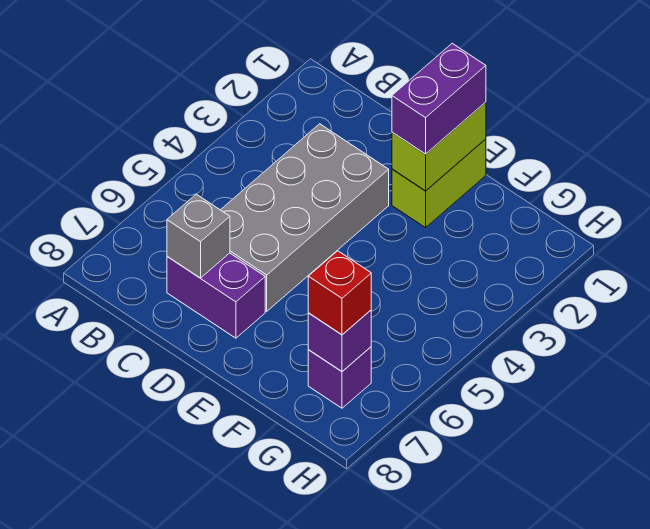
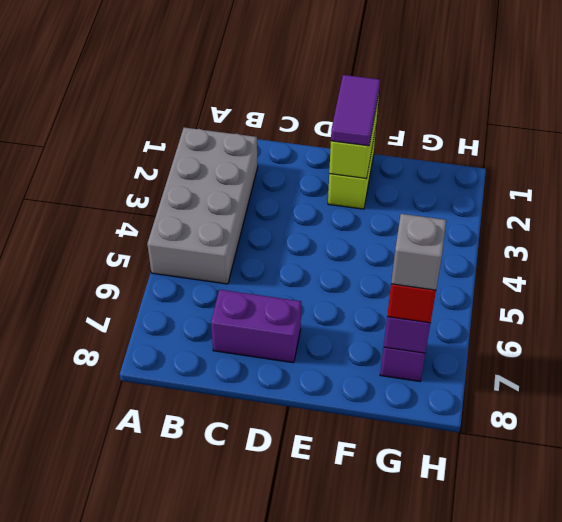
grey 2x4 brick [221,124,389,311] -> grey 2x4 brick moved to [147,127,258,284]
grey 1x1 brick [167,194,230,278] -> grey 1x1 brick moved to [391,214,446,290]
purple 1x2 brick [392,43,486,154] -> purple 1x2 tile [331,75,380,146]

